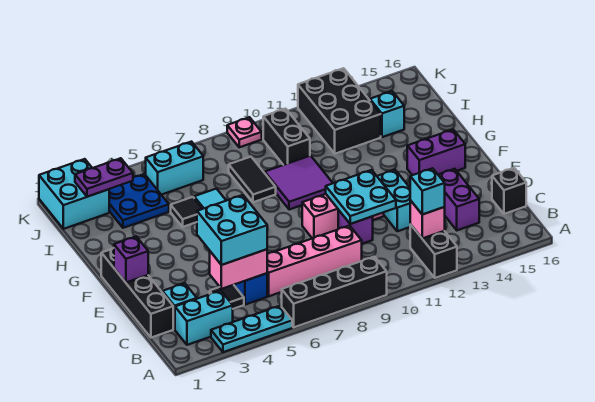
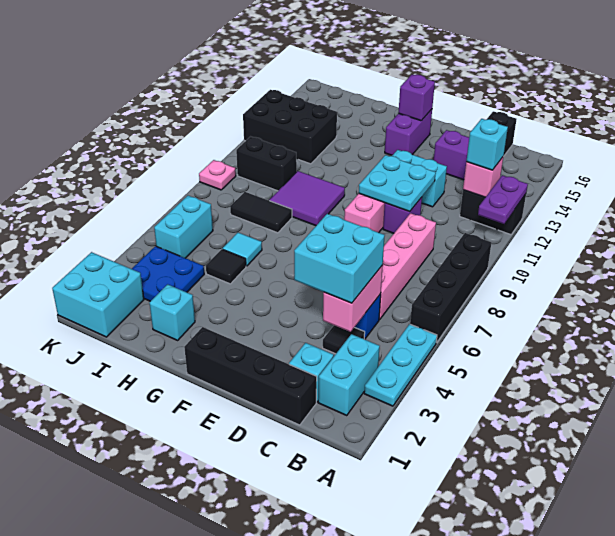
purple 1x1 brick [114,237,148,283] -> purple 1x1 brick moved to [398,75,435,121]
cyan 1x1 brick [370,91,404,137] -> cyan 1x1 brick moved to [149,284,195,340]
purple 1x2 plate [75,158,133,197] -> purple 1x2 plate moved to [478,175,528,224]

